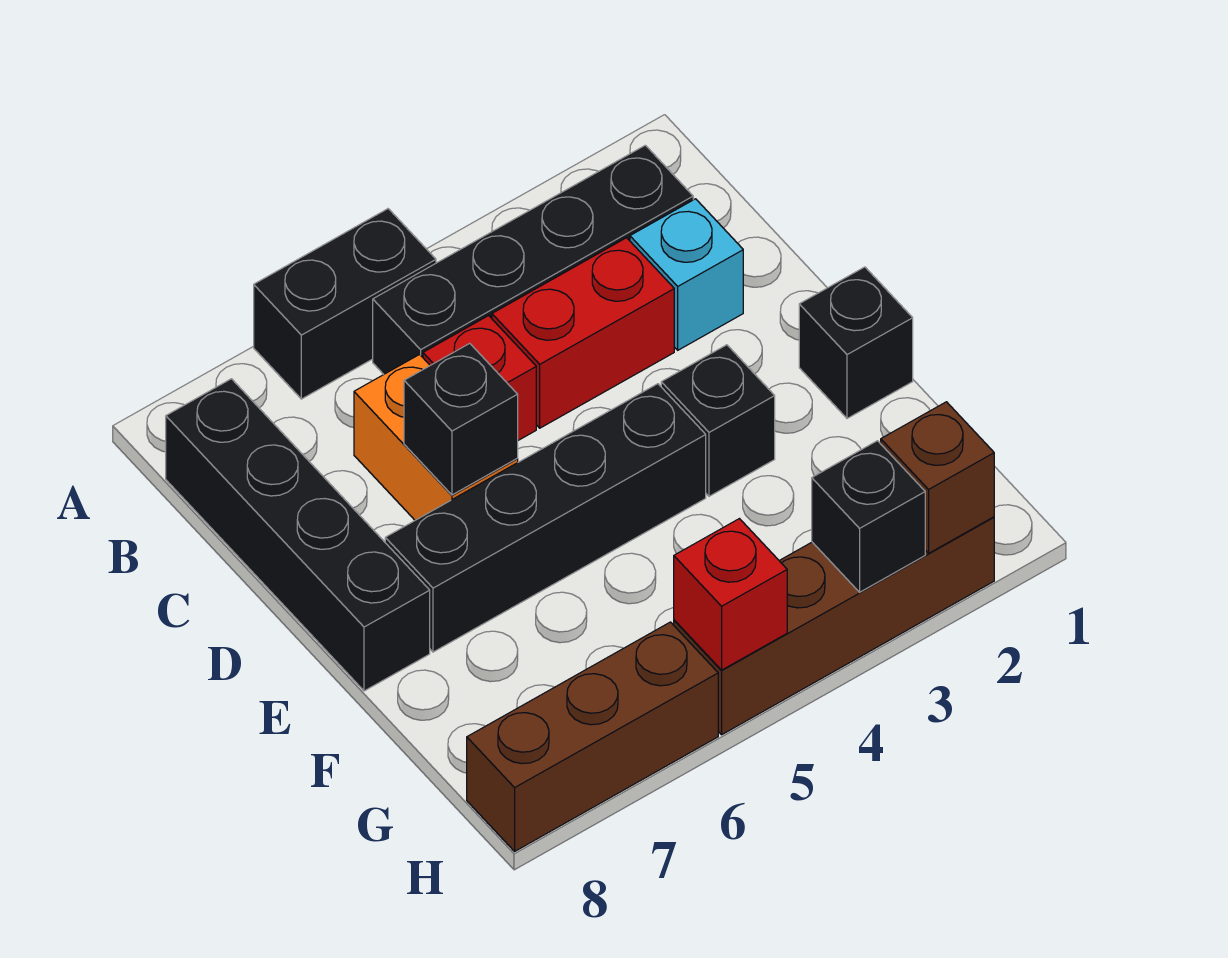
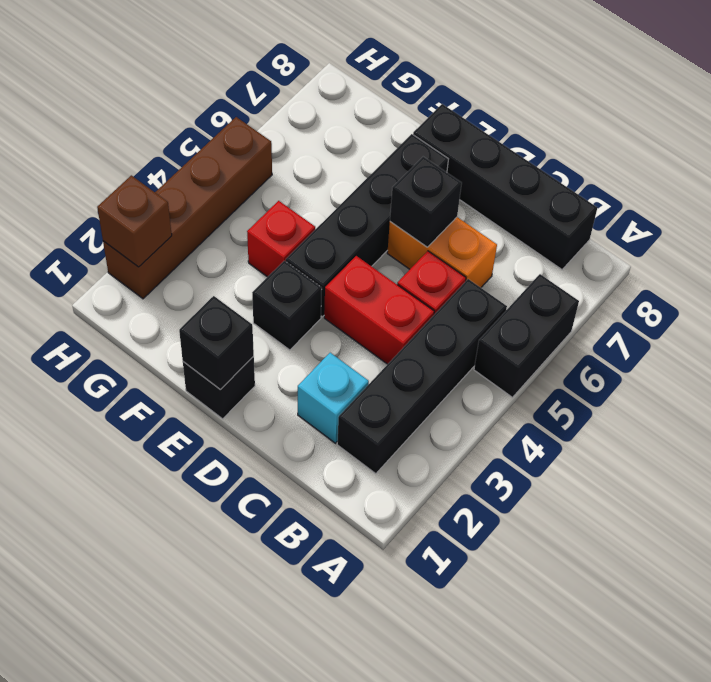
red 1x2 brick [492,238,674,428] -> red 1x2 brick turned to [324,256,434,364]
black 1x1 brick [812,441,925,592] -> black 1x1 brick moved to [179,296,254,390]
red 1x1 brick [674,519,787,670] -> red 1x1 brick moved to [247,201,315,277]
brown 1x3 brick [467,622,718,851] -> none

